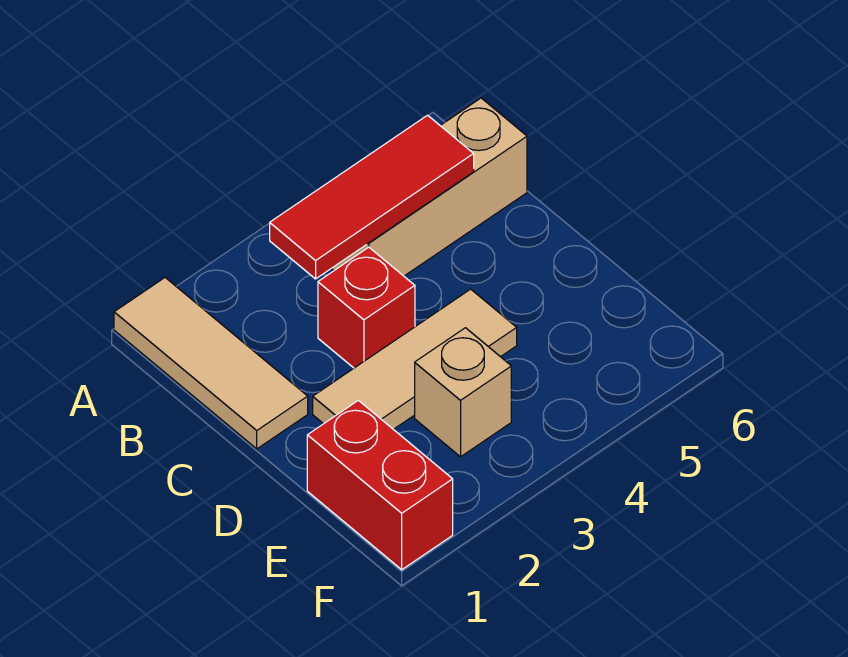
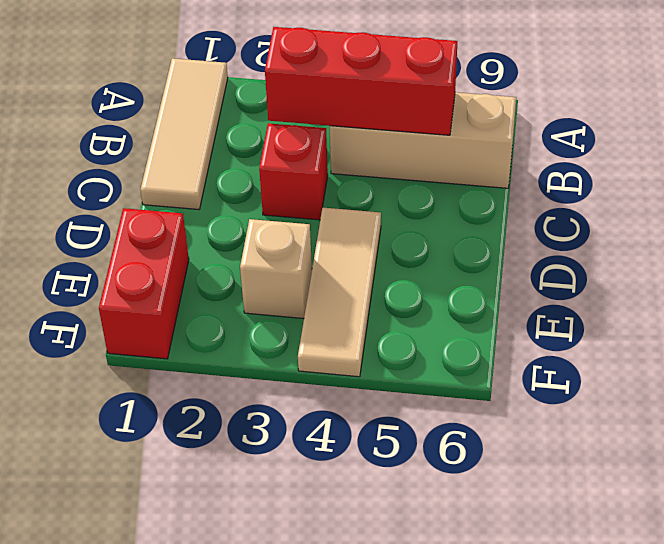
red 1x3 tile [270,115,474,279] -> red 1x3 brick [265,27,457,135]
tan 1x3 tile [313,289,517,429] -> tan 1x3 tile turned to [298,207,381,377]

